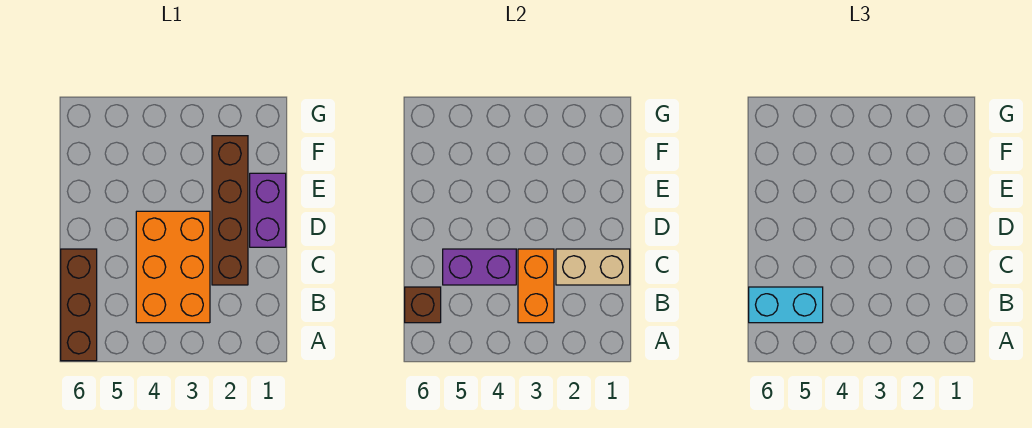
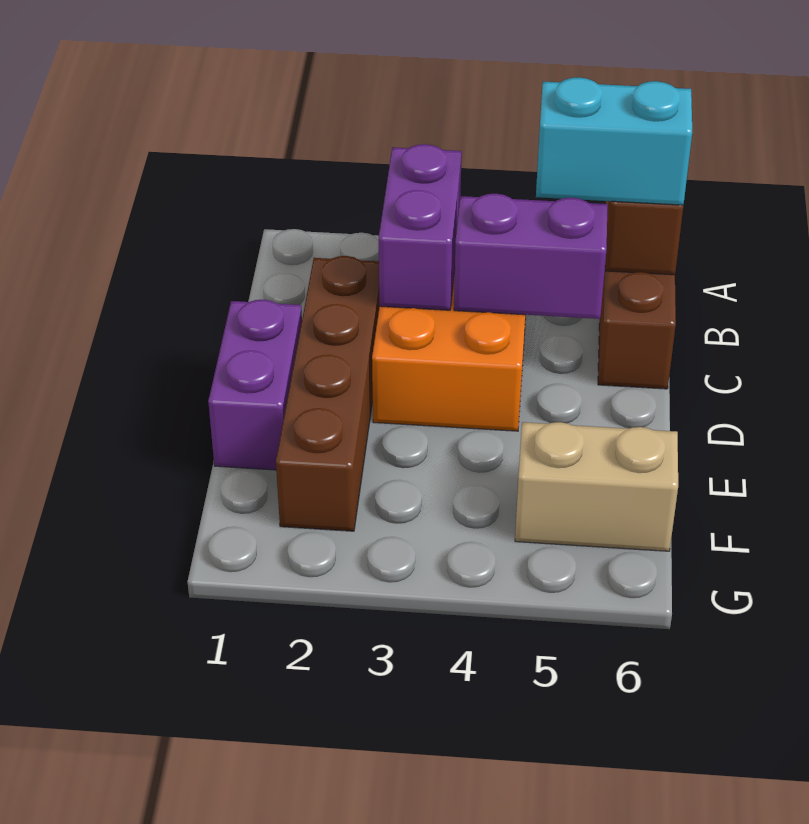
orange 1x2 brick [518,249,554,323] -> purple 1x2 brick [379,144,462,310]
tan 1x2 brick [556,249,630,285] -> tan 1x2 brick moved to [515,422,678,551]

